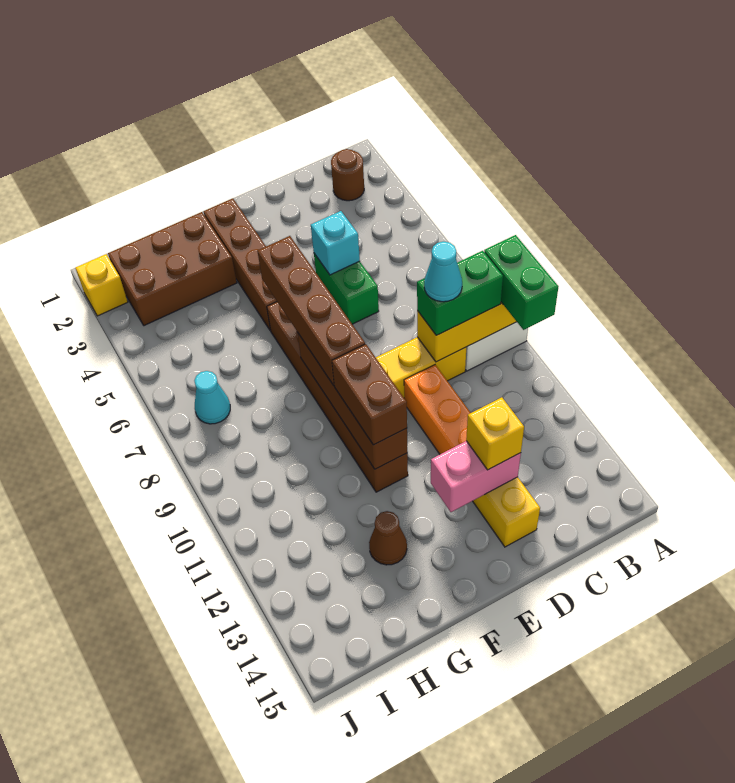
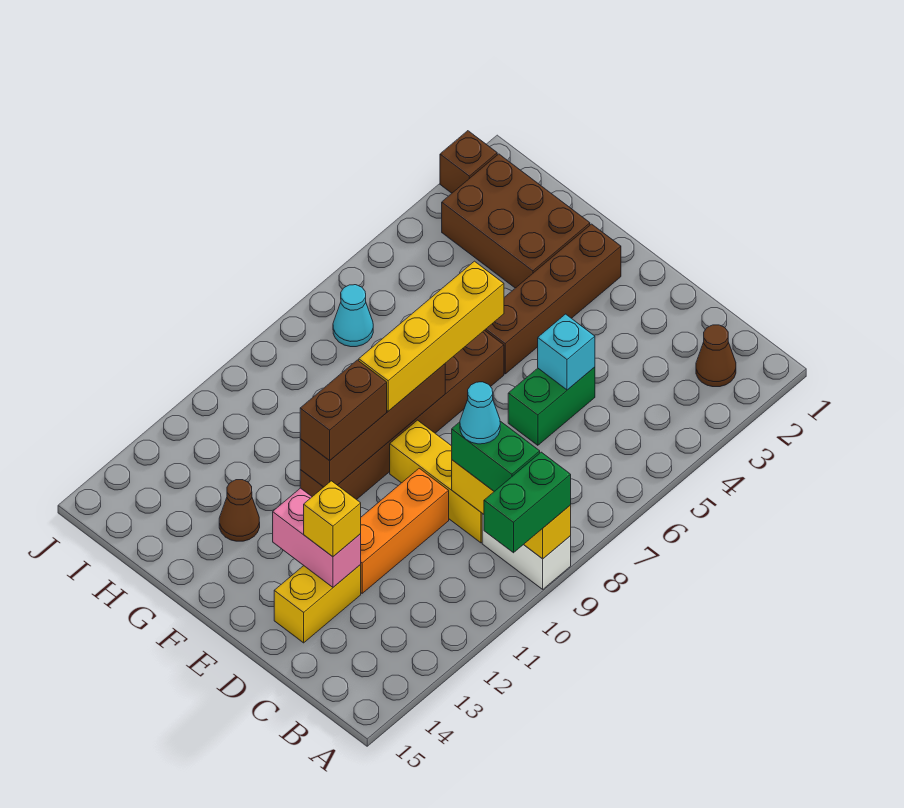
brown 1x1 round brick [331,149,364,201] -> brown 1x1 cone [696,325,736,387]
brown 1x4 brick [257,236,365,385] -> yellow 1x4 brick [359,261,504,411]
yellow 1x1 brick [75,254,128,316] -> brown 1x1 brick [440,131,497,193]

